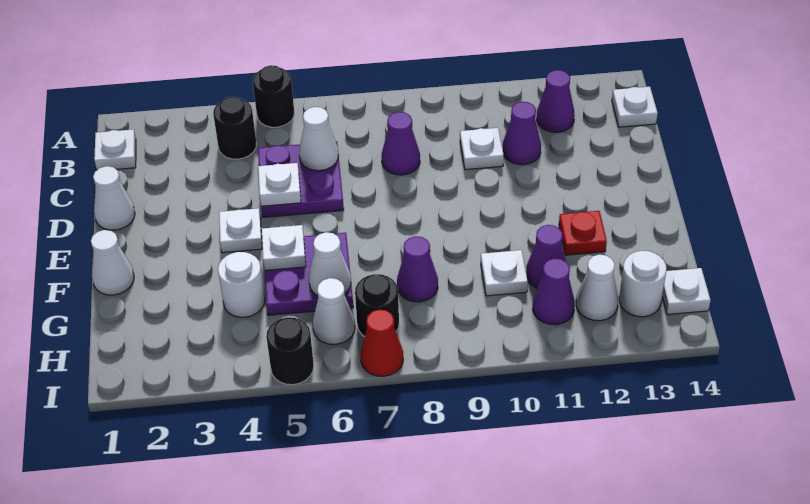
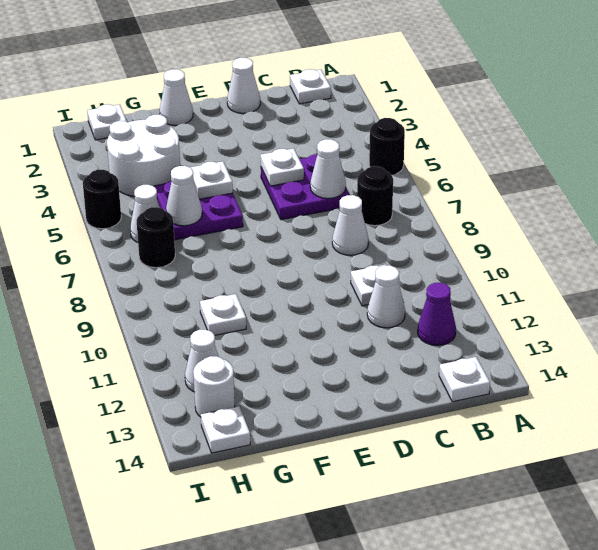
black 1x1 round brick [213,97,256,159] -> black 1x1 round brick moved to [357,166,393,226]
purple 1x1 cone [382,112,420,175] -> white 1x1 cone [332,195,368,255]
purple 1x1 cone [503,102,541,165] -> white 1x1 cone [367,265,405,328]
white 1x1 plate [219,208,262,253] -> white 1x1 plate moved to [87,104,127,140]
red 1x1 plate [559,211,607,255] -> none
white 1x1 round brick [218,252,265,317] -> white 2x2 round brick [107,115,180,197]
purple 1x1 cone [397,236,438,302] -> none
purple 1x1 cone [526,225,566,288] -> none
purple 1x1 cone [533,258,575,325] -> none
red 1x1 cone [360,310,403,376] -> none

